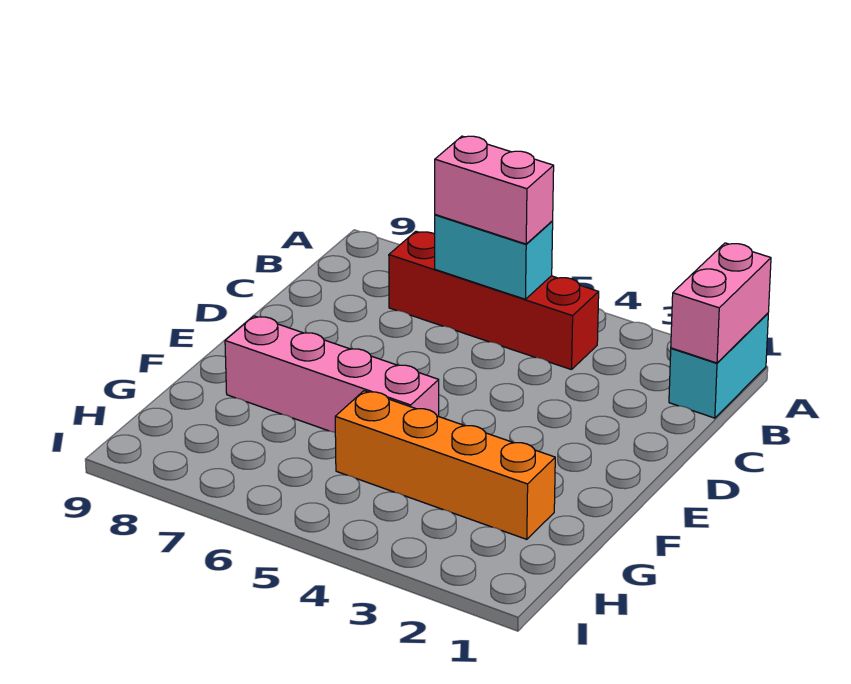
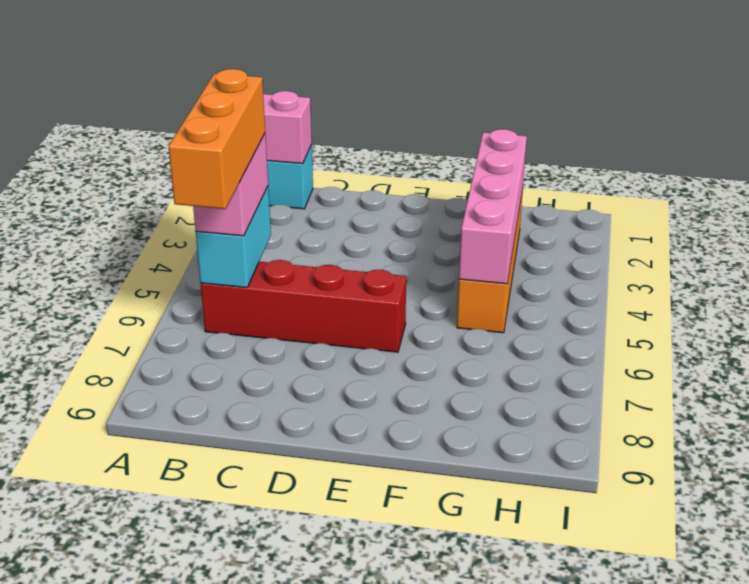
red 1x4 brick [389,231,599,370] -> red 1x4 brick turned to [201,260,406,352]
none -> orange 1x3 brick [168,69,265,209]
pink 1x4 brick [225,316,439,432] -> pink 1x4 brick moved to [459,129,527,284]

